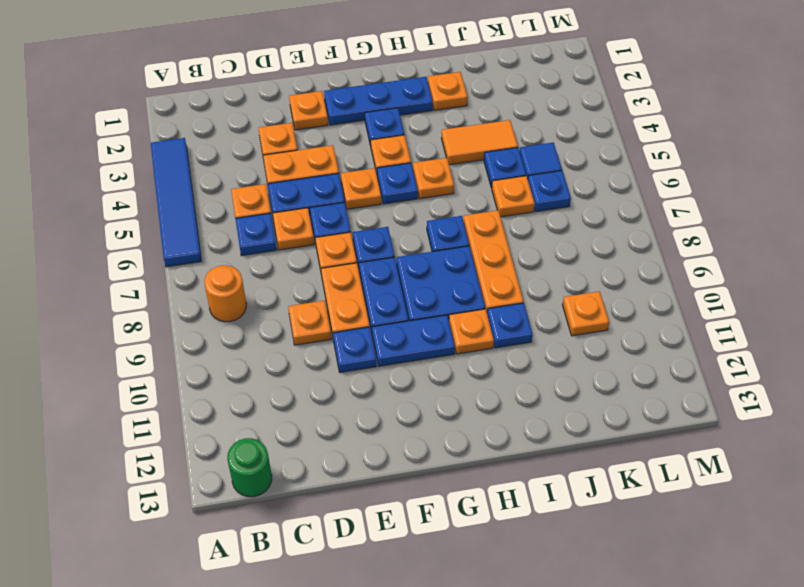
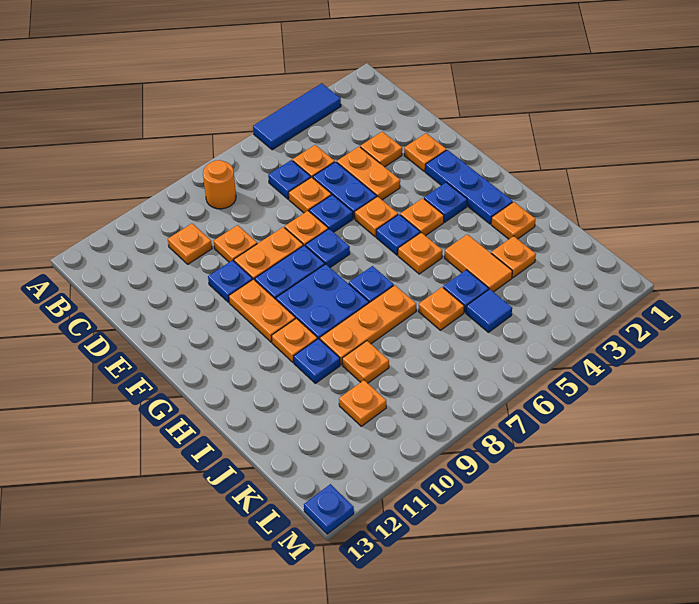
blue 1x4 tile [151,138,201,267] -> blue 1x3 tile [253,83,341,150]
green 1x1 round brick [227,438,272,497] -> none
none -> orange 1x1 plate [168,224,212,264]
blue 1x2 plate [372,315,455,366] -> orange 1x2 plate [229,279,295,342]
none -> orange 1x1 plate [491,236,536,278]
none -> orange 1x1 plate [342,341,389,383]
blue 1x1 plate [528,171,571,212] -> blue 1x1 plate moved to [304,484,354,534]

